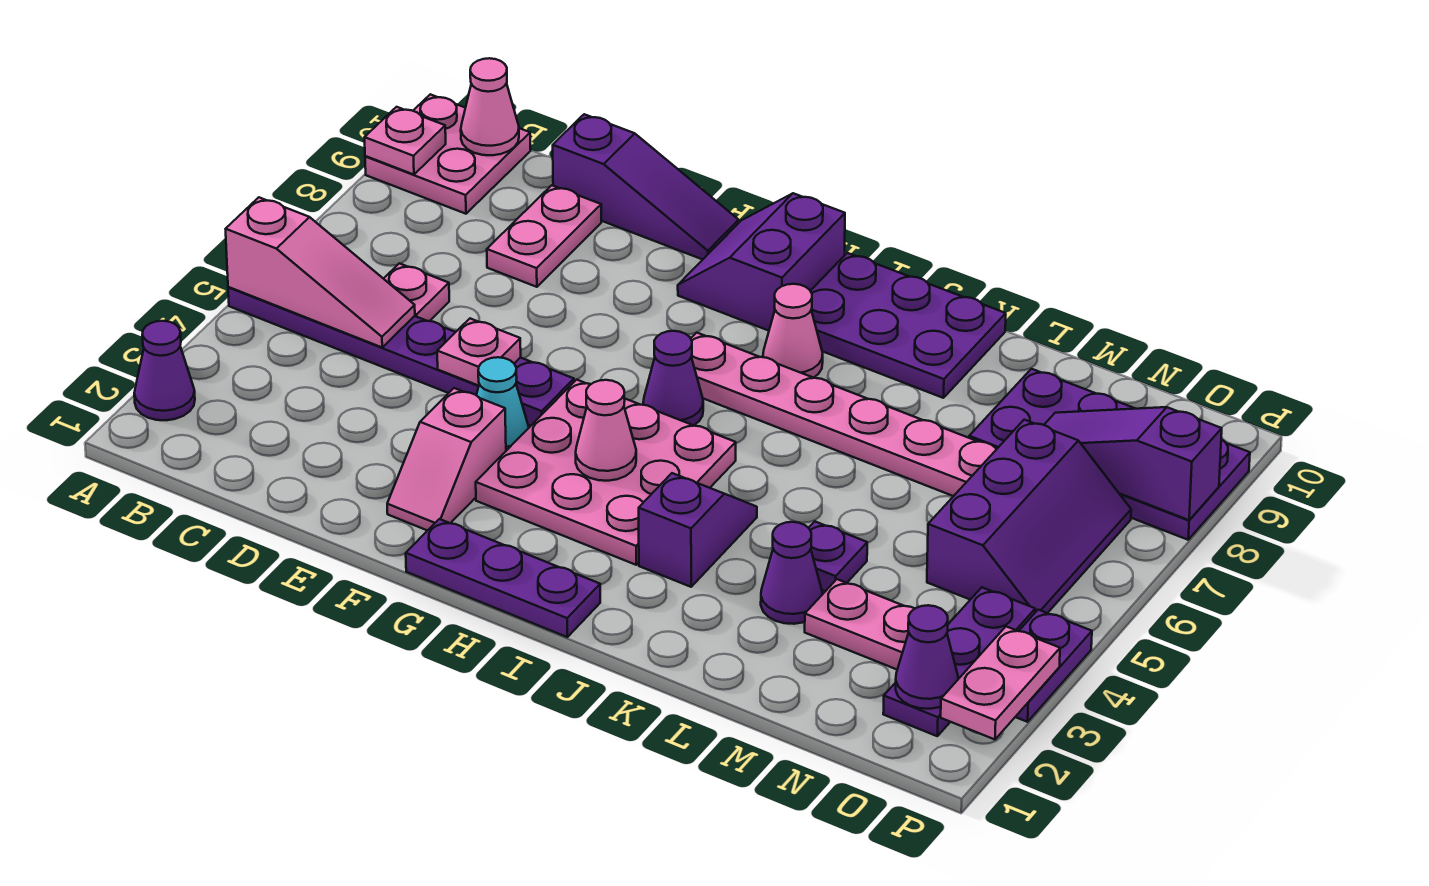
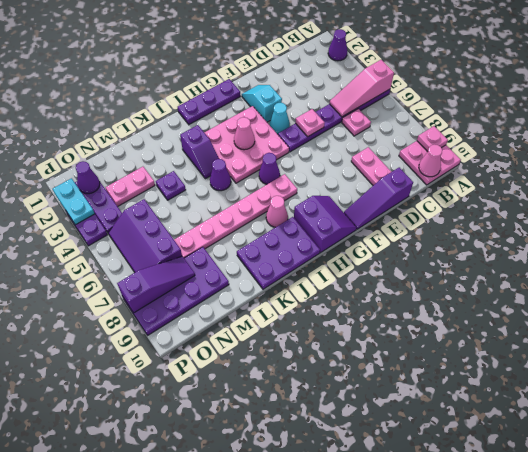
pink 1x2 slope [387,388,506,531] -> cyan 1x2 slope [242,85,282,122]
purple 1x1 cone [761,522,822,624] -> purple 1x1 cone moved to [210,159,231,191]
pink 1x2 plate [941,627,1060,740] -> cyan 1x2 plate [53,178,95,225]

